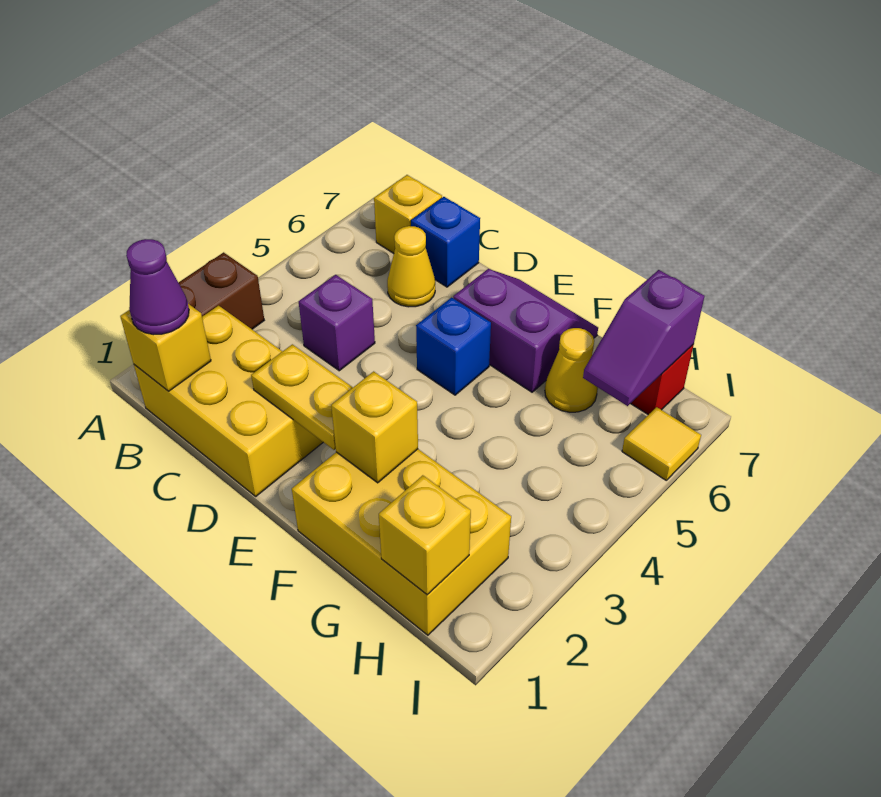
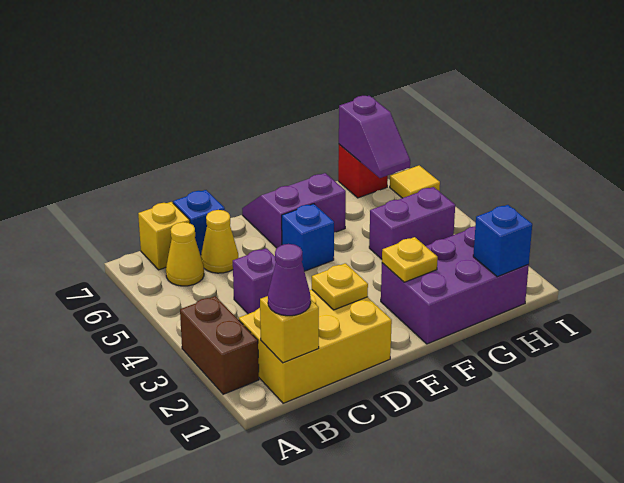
yellow 1x2 plate [251,344,353,450] -> yellow 1x1 plate [312,263,368,310]
yellow 2x3 brick [292,449,511,635] -> purple 2x3 brick [381,226,529,344]
yellow 1x1 brick [331,371,418,483] -> yellow 1x1 plate [382,237,438,282]
none -> purple 1x2 brick [369,187,455,259]
yellow 1x1 cone [545,328,598,412] -> yellow 1x1 cone moved to [166,222,204,286]
yellow 1x1 brick [379,475,471,595] -> blue 1x1 brick [473,205,532,277]

